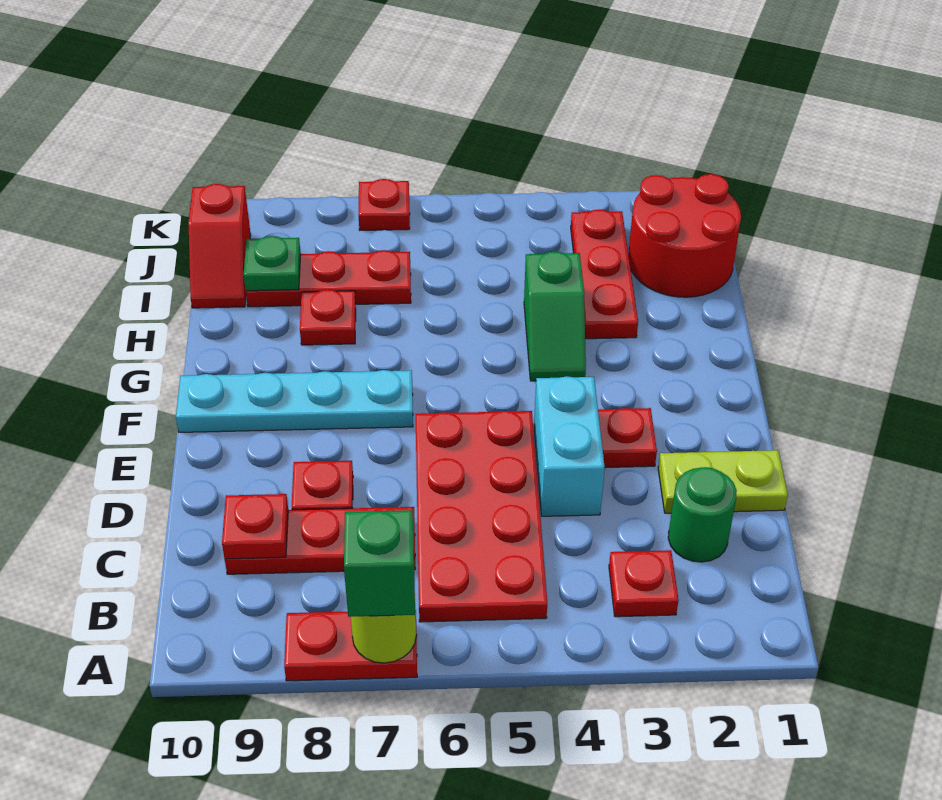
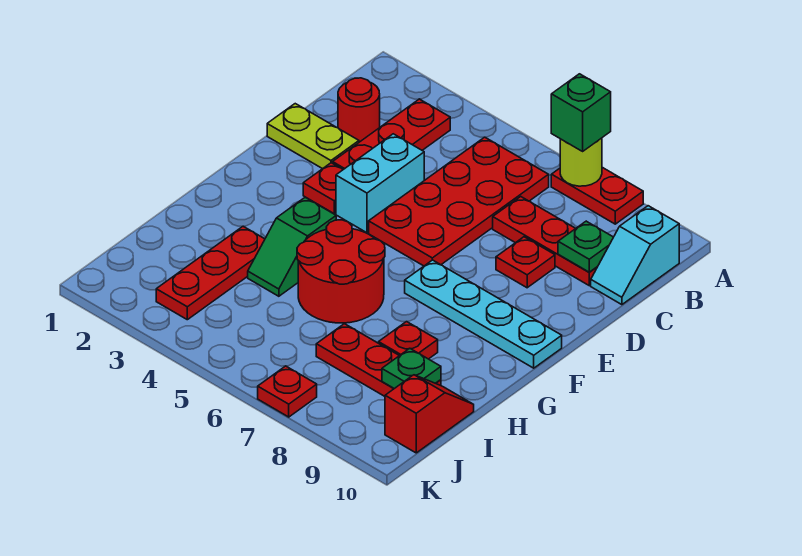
red 1x1 plate [609,550,678,617] -> red 1x3 plate [333,99,450,170]
none -> cyan 1x2 slope [591,206,679,305]
green 1x1 round brick [668,467,737,562] -> red 1x1 round brick [338,78,380,142]
red 1x1 plate [222,494,288,559] -> green 1x1 plate [558,221,613,272]
green 1x2 slope [524,252,586,381] -> green 1x2 slope turned to [248,198,336,296]
red 2x2 round brick [628,174,741,297] -> red 2x2 round brick moved to [297,220,385,323]

